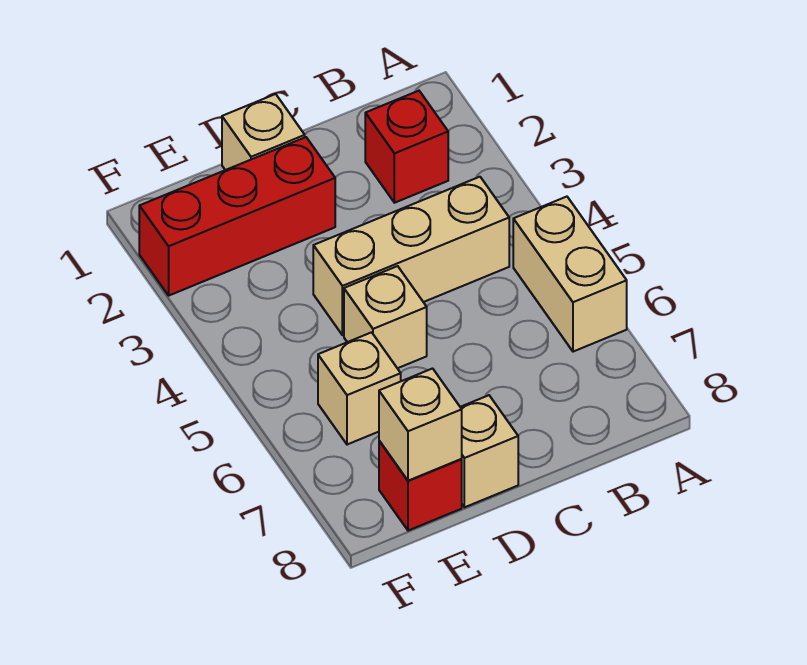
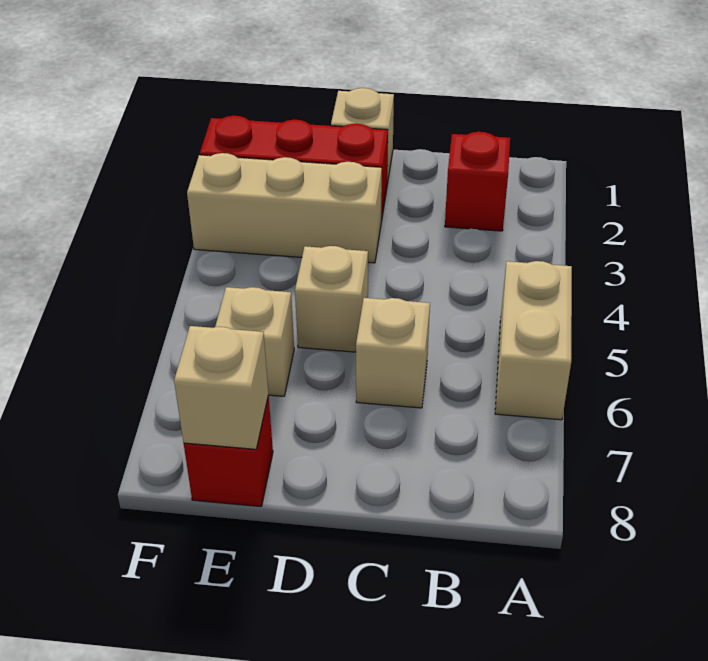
tan 1x3 brick [313,177,509,335] -> tan 1x3 brick moved to [187,153,382,263]
tan 1x1 brick [460,395,518,507] -> tan 1x1 brick moved to [356,298,430,408]

